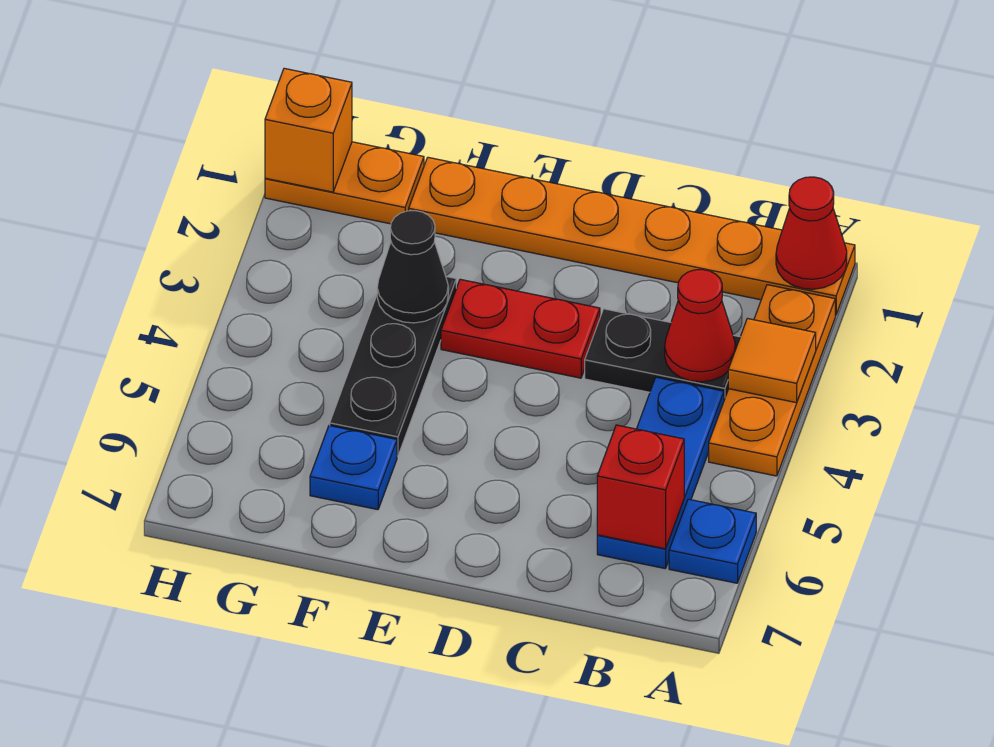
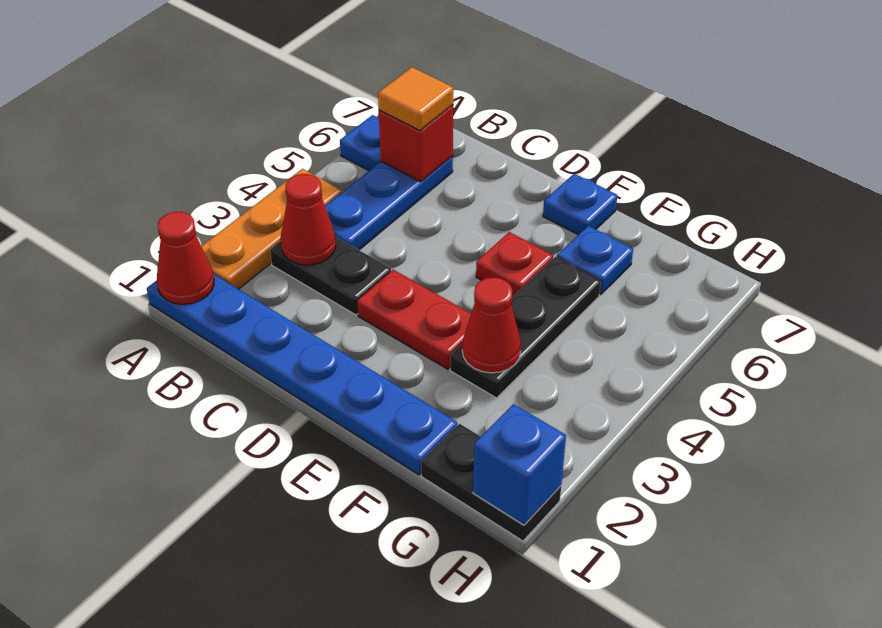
orange 1x6 plate [409,157,855,315] -> blue 1x6 plate [147,274,457,475]
orange 1x1 tile [728,318,816,403] -> orange 1x1 tile moved to [378,67,453,131]
none -> red 1x1 plate [476,232,553,297]
none -> blue 1x1 plate [543,174,617,235]
black 1x1 cone [377,211,448,323] -> red 1x1 cone [462,277,521,373]
orange 1x2 plate [265,142,424,224] -> black 1x2 plate [421,424,561,541]
orange 1x1 brick [265,68,352,192] -> blue 1x1 brick [473,404,566,525]

